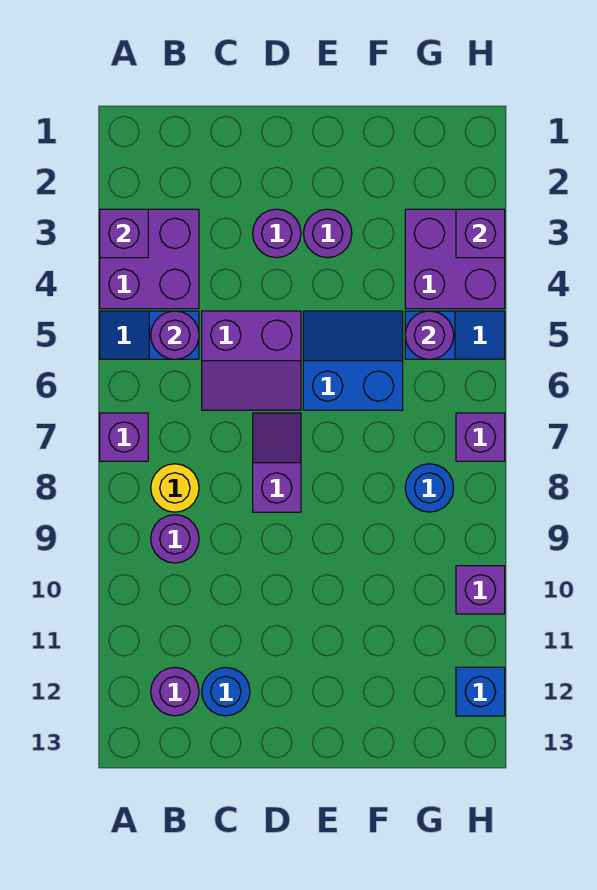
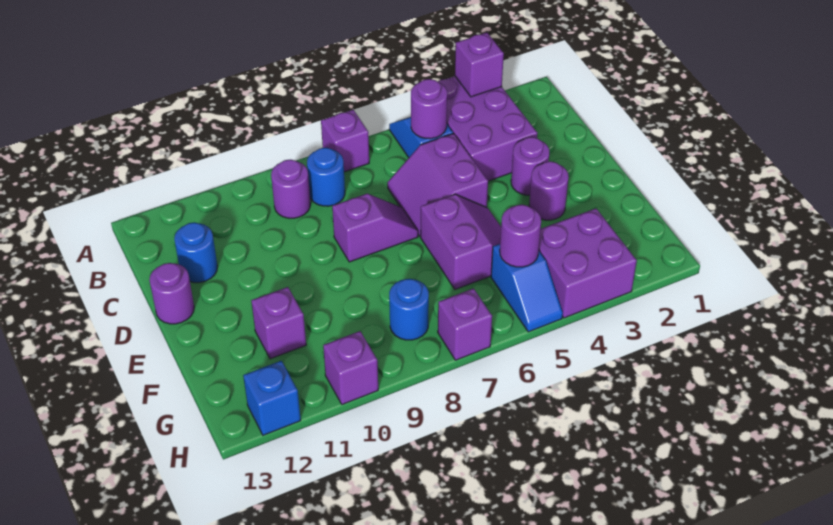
purple 2x2 brick [100,209,199,309] -> purple 2x3 brick [438,76,537,181]
yellow 1x1 round brick [151,464,199,512] -> blue 1x1 round brick [307,148,345,206]
purple 1x1 round brick [151,667,199,716] -> purple 1x1 round brick moved to [149,263,194,324]
blue 2x2 slope [303,311,403,410] -> purple 2x2 slope [421,194,501,289]
purple 1x1 brick [456,209,505,258] -> purple 1x1 brick moved to [251,287,306,359]

